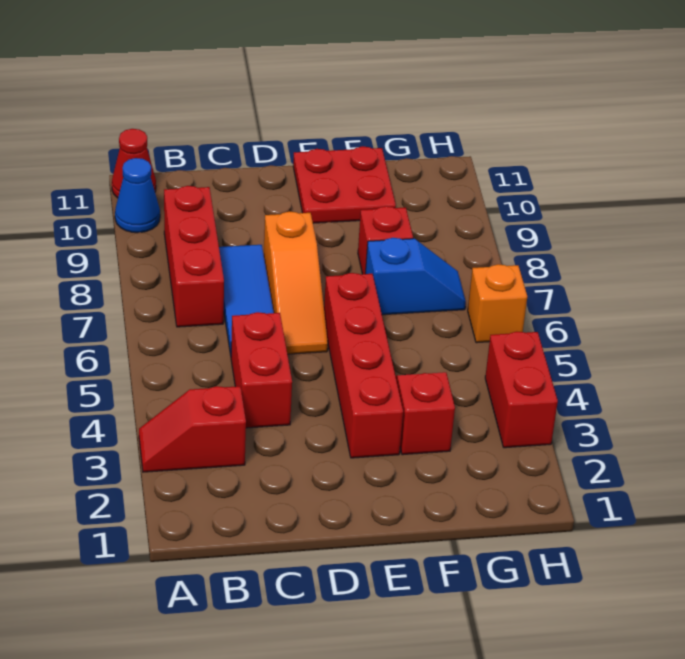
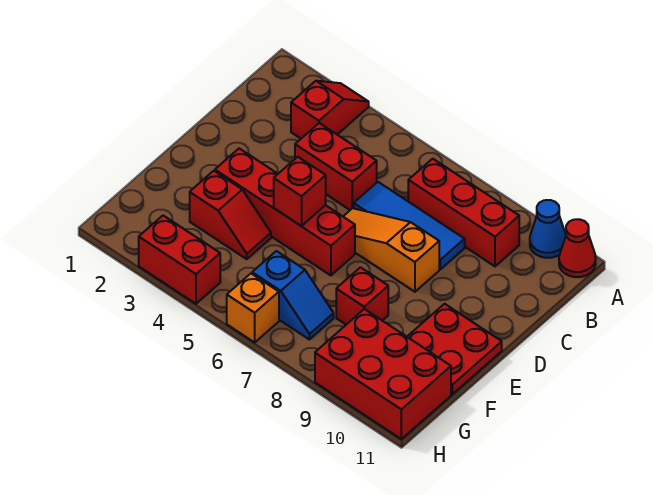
none -> red 1x1 brick [274,157,326,226]
blue 1x2 slope [365,238,466,315] -> blue 1x2 slope turned to [252,251,334,339]
none -> red 2x3 brick [315,309,451,439]

